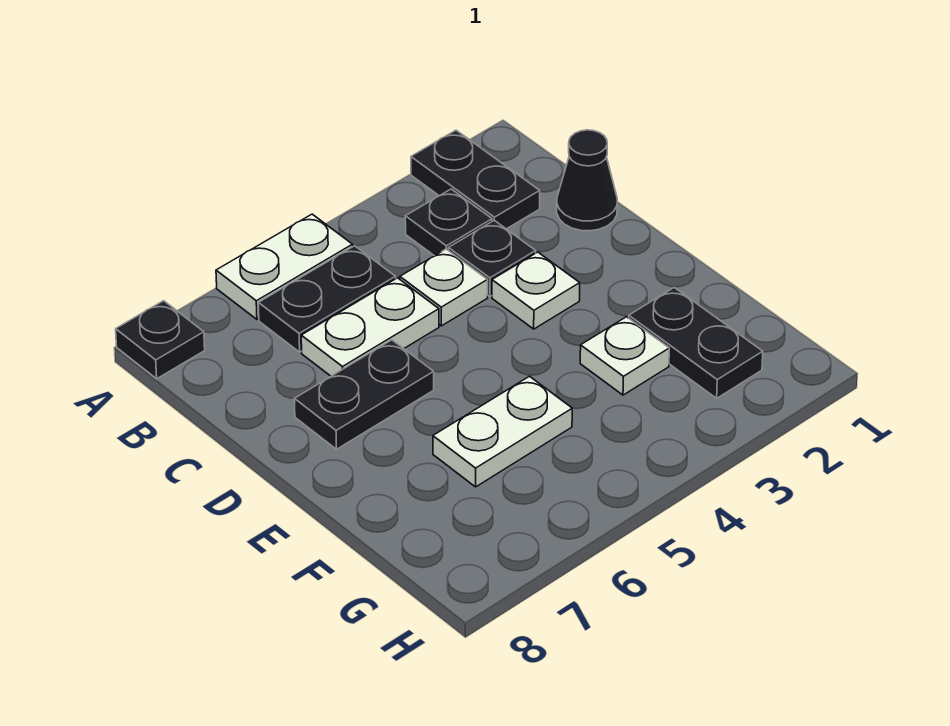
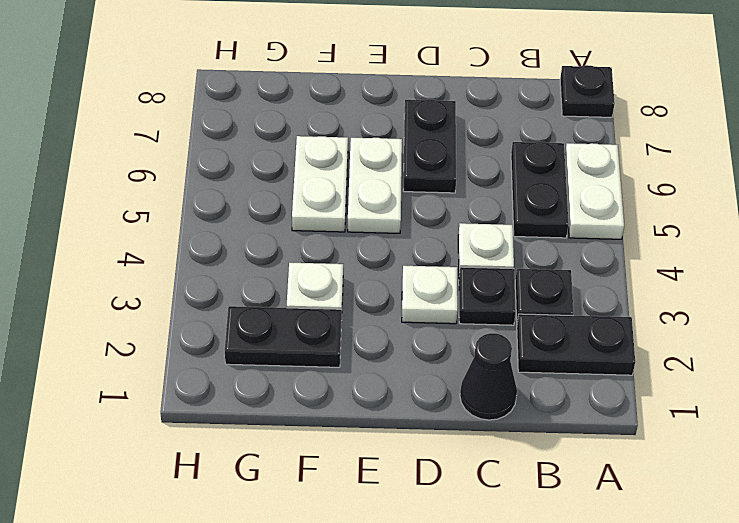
white 1x2 plate [301,278,439,376] -> white 1x2 plate moved to [348,138,402,233]

